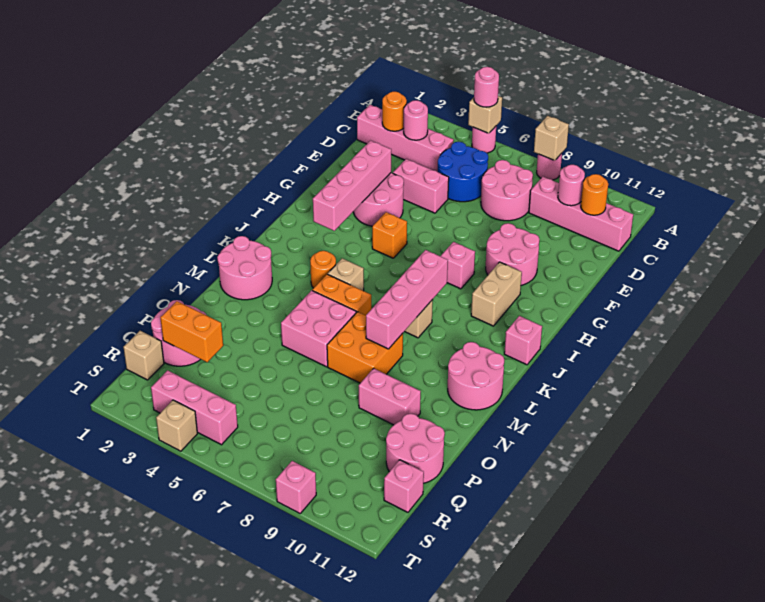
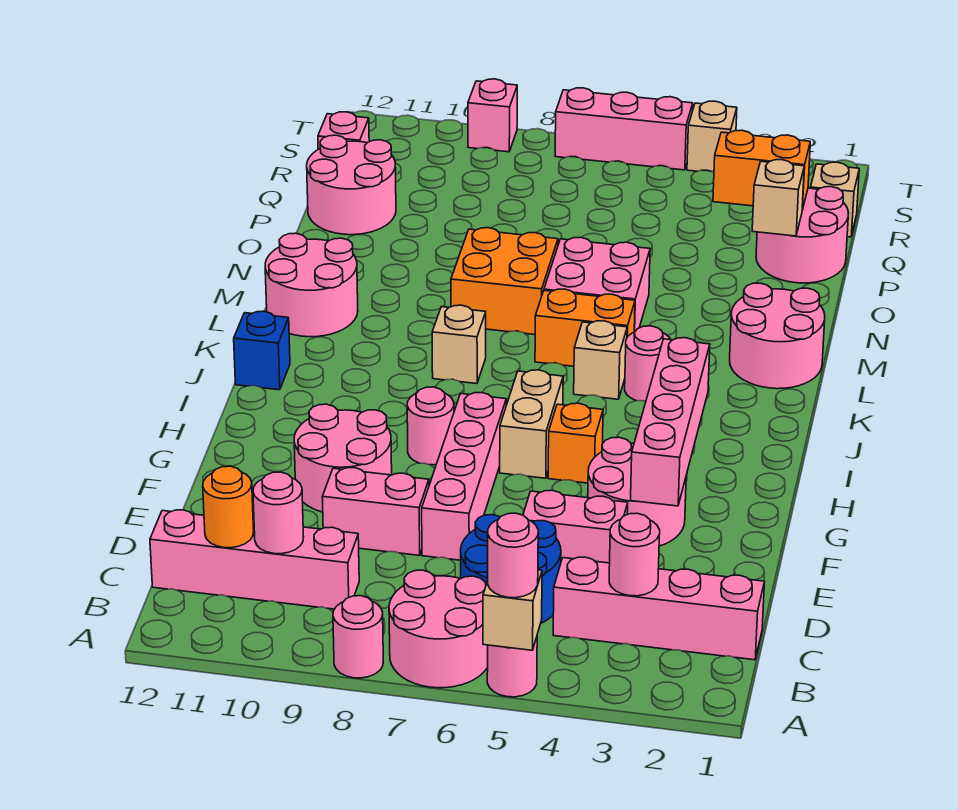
tan 1x1 brick [534,116,569,161] -> tan 1x1 brick moved to [752,160,804,236]
orange 1x1 round brick [382,92,407,131] -> none
pink 2x2 round brick [481,160,533,221] -> pink 2x2 round brick moved to [389,570,488,688]
pink 1x1 brick [441,242,475,289] -> pink 1x1 round brick [407,387,454,465]
tan 1x2 brick [471,262,522,326] -> tan 1x2 brick moved to [500,370,563,478]
pink 1x4 brick [366,250,448,349] -> pink 1x4 brick moved to [422,393,506,560]
pink 1x1 brick [504,316,542,365] -> blue 1x1 brick [234,311,290,390]
orange 1x1 round brick [310,251,336,288] -> pink 1x1 round brick [625,326,670,402]
pink 1x2 brick [359,368,421,425] -> pink 1x2 brick moved to [322,468,429,555]
pink 1x3 brick [151,370,238,445] -> pink 1x3 brick moved to [555,88,693,170]

